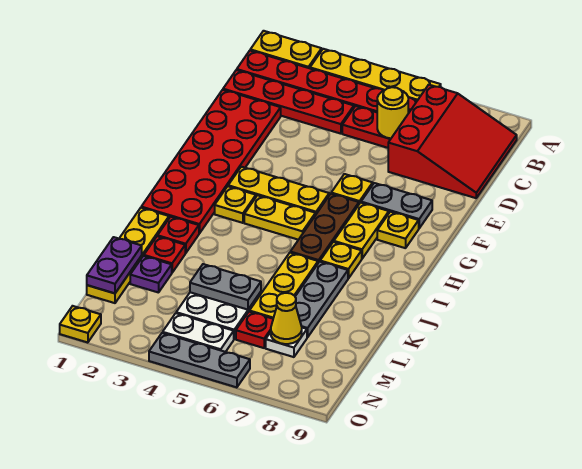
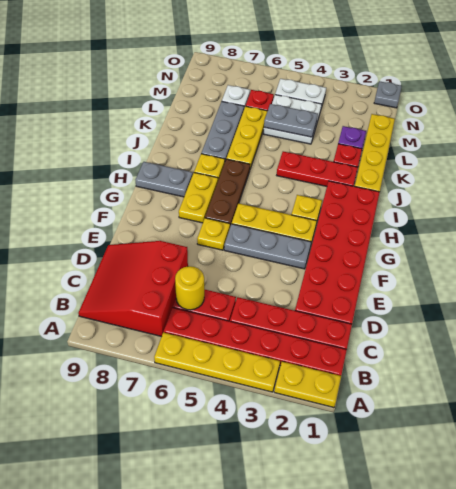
grey 1x2 plate [361,183,432,228] -> grey 1x2 plate moved to [136,162,193,197]
yellow 1x1 plate [377,212,419,248] -> none
yellow 1x2 plate [244,195,316,240] -> none
red 1x1 plate [157,217,199,253] -> red 1x3 plate [277,151,358,186]
purple 1x2 plate [87,237,142,293] -> none
yellow 1x1 cone [271,293,302,344] -> none
yellow 1x1 plate [60,306,101,343] -> grey 1x1 plate [374,81,402,108]
grey 1x3 plate [149,333,250,387] -> grey 1x3 plate moved to [224,224,311,269]

